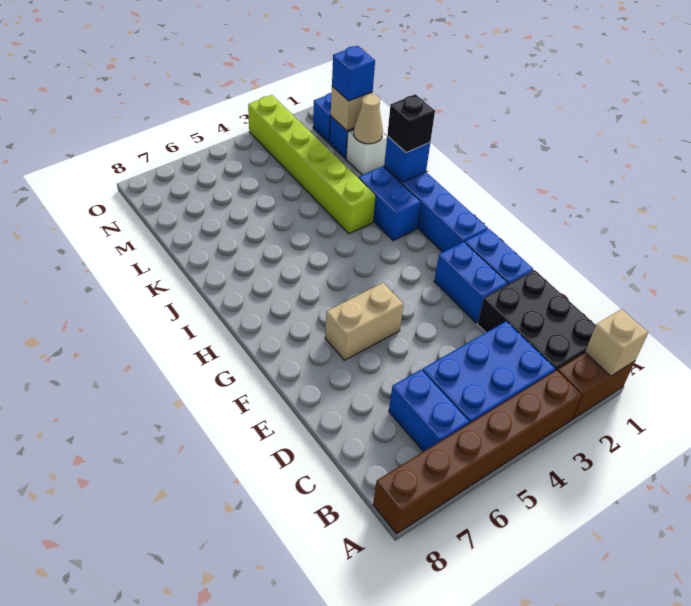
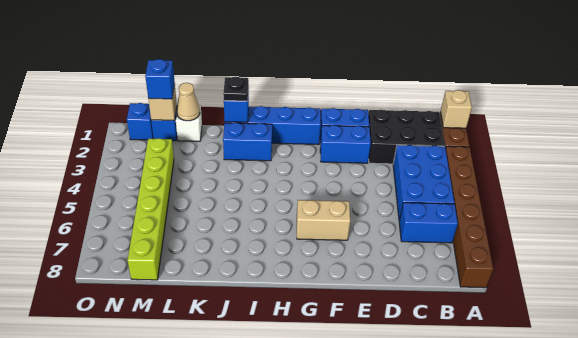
tan 1x2 brick [325,283,404,360] -> tan 1x2 brick turned to [297,200,350,240]
black 1x1 brick [387,94,435,153] -> black 1x1 plate [223,77,249,101]
lime 1x6 brick [248,95,376,234] -> lime 1x6 brick turned to [128,138,174,280]

